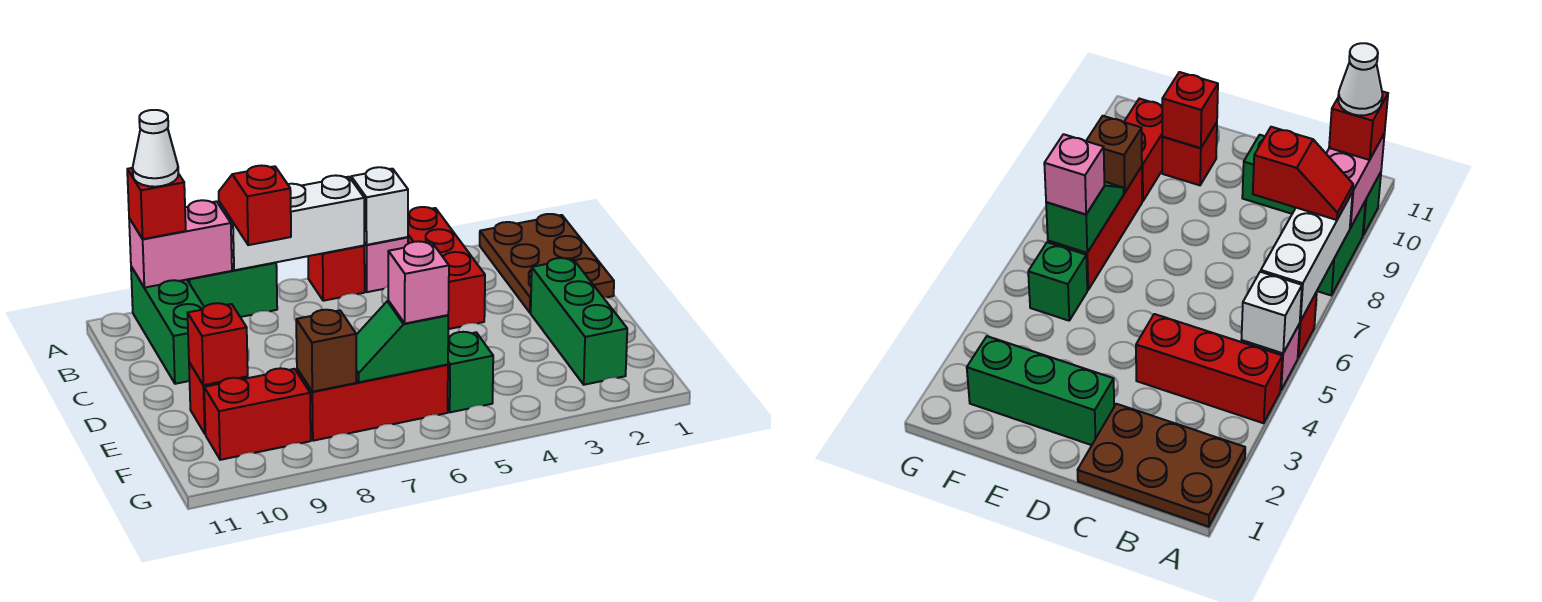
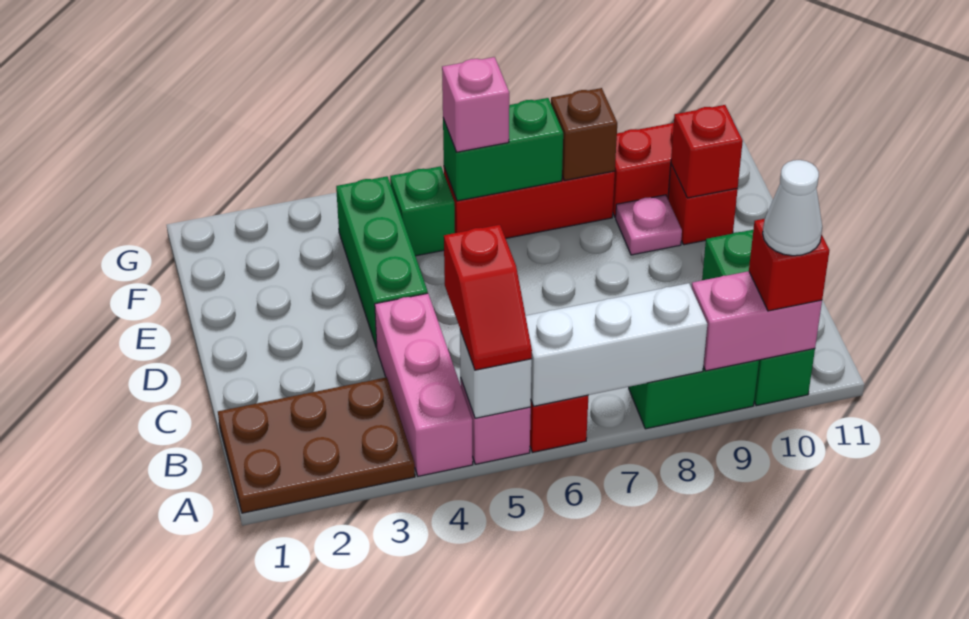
brown 2x3 plate [480,214,614,313] -> brown 2x3 plate turned to [218,377,415,513]
red 1x3 brick [408,207,485,329] -> pink 1x3 brick [375,293,473,476]
red 1x2 slope [219,166,291,245] -> red 1x2 slope moved to [444,225,532,370]
green 1x3 brick [531,258,627,385] -> green 1x3 brick moved to [336,176,428,348]
none -> pink 1x1 plate [616,195,682,255]
green 1x2 slope [356,301,448,382] -> green 1x2 brick [443,98,563,201]

